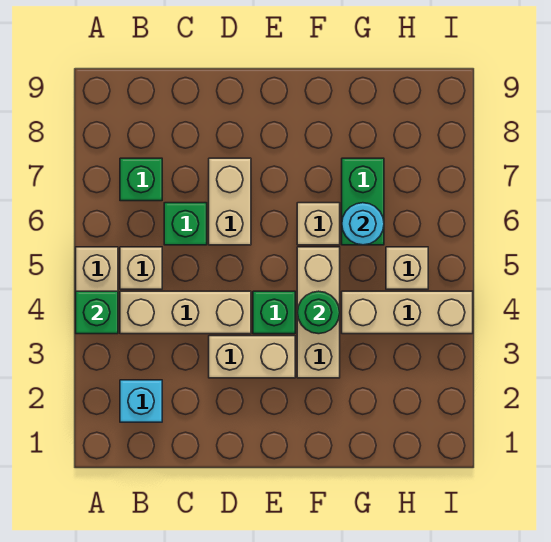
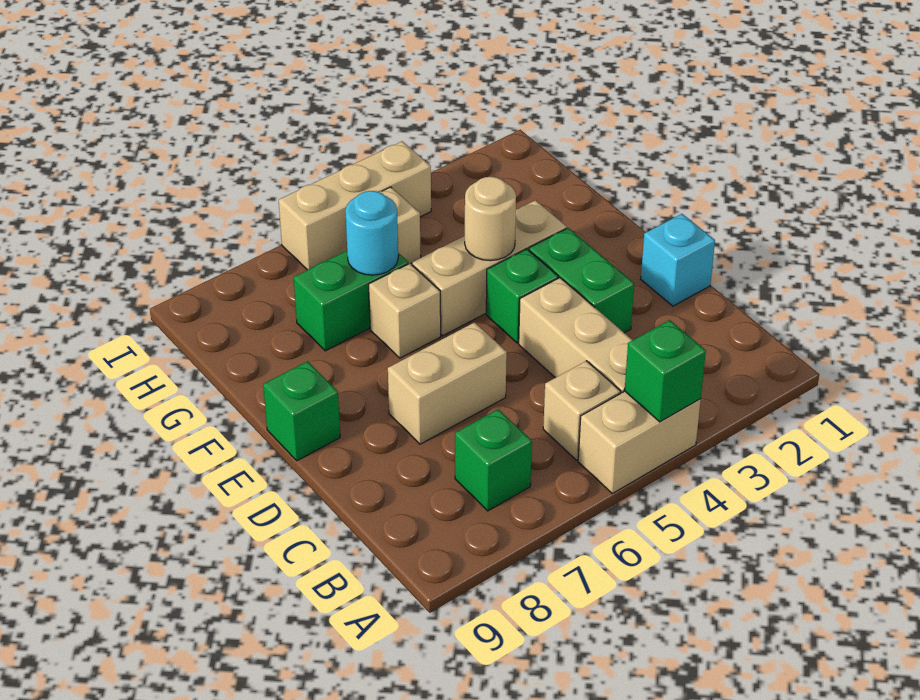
cyan 1x1 brick [120,380,162,422] -> cyan 1x1 brick moved to [641,214,715,306]
green 1x1 brick [164,203,207,245] -> green 1x1 brick moved to [263,361,340,461]
tan 1x2 brick [209,336,295,378] -> green 1x2 brick [529,228,634,333]
green 1x1 round brick [297,291,340,334] -> tan 1x1 round brick [465,177,516,261]
tan 1x3 brick [342,291,473,334] -> tan 1x3 brick turned to [279,141,431,270]

